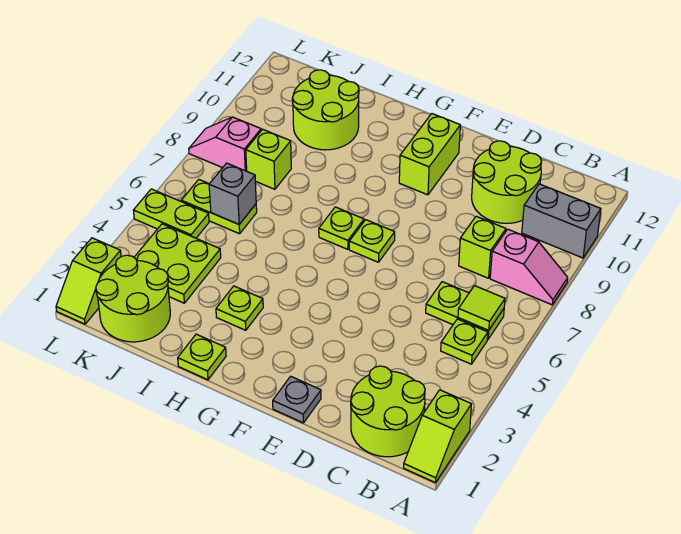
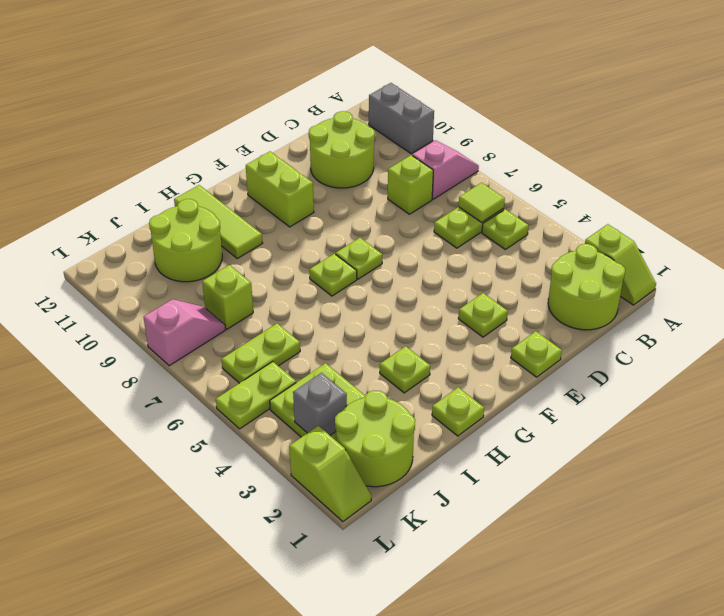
grey 1x2 brick [522,184,601,258] -> grey 1x2 brick turned to [369,83,434,154]
grey 1x1 plate [273,376,321,423] -> lime 1x1 plate [511,331,562,377]
none -> lime 1x1 plate [458,293,508,337]
none -> lime 1x3 tile [174,185,262,258]
grey 1x1 brick [209,163,256,224] -> grey 1x1 brick moved to [293,373,347,435]
pink 1x2 slope [189,117,261,171] -> pink 1x2 slope turned to [144,299,226,366]

